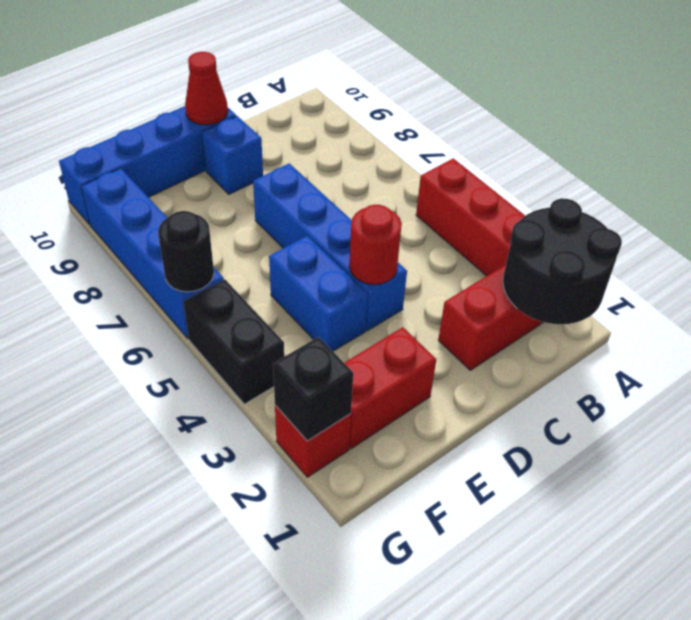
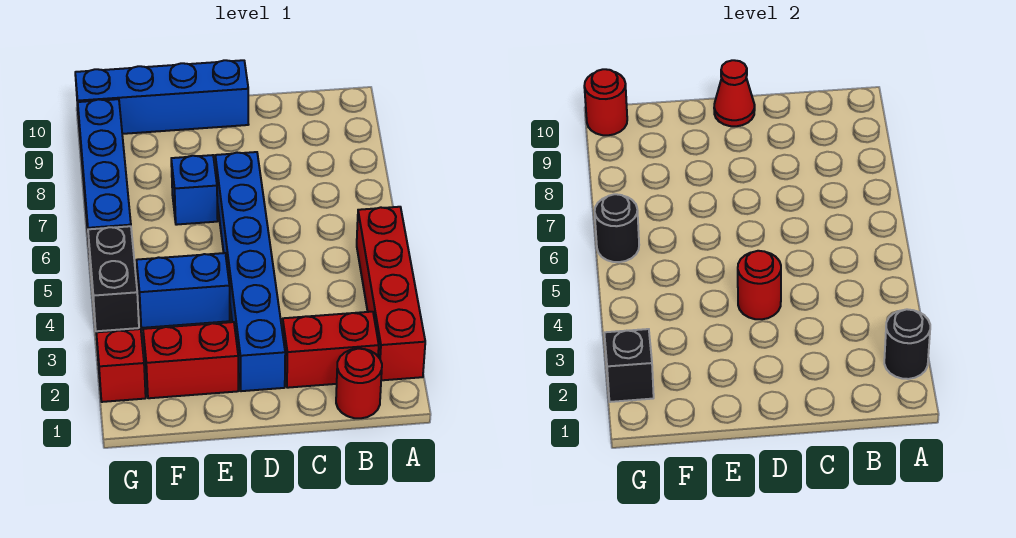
black 2x2 round brick [503,198,622,324] -> black 1x1 round brick [884,309,930,379]
none -> red 1x1 round brick [336,349,382,418]
blue 1x4 brick [253,163,407,331] -> blue 1x6 brick [215,152,285,391]
blue 1x1 brick [202,116,263,194] -> blue 1x1 brick moved to [171,155,218,225]
blue 1x2 brick [269,236,368,351] -> blue 1x2 brick turned to [137,253,230,328]
none -> red 1x1 round brick [584,69,627,135]

